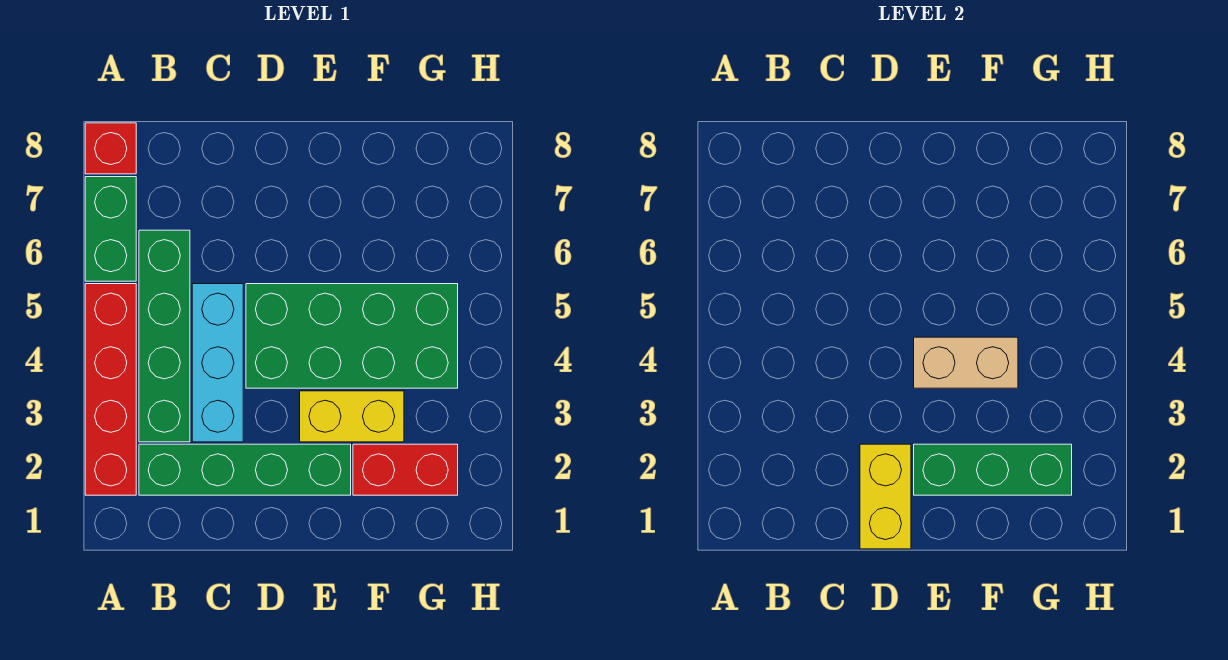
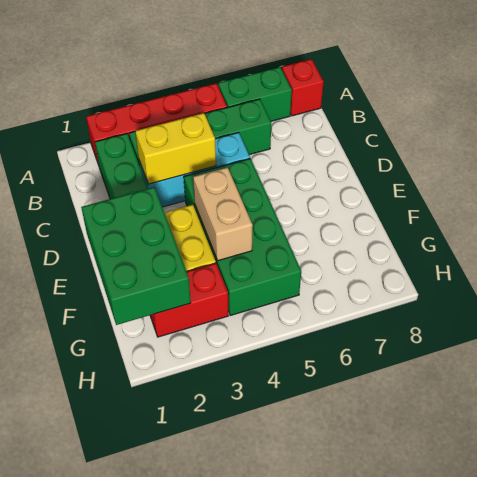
yellow 1x2 brick [860,444,911,549] -> yellow 1x2 brick moved to [135,113,216,184]
green 1x3 brick [914,444,1072,495] -> green 2x3 brick [81,187,191,325]
red 1x2 brick [353,444,458,495] -> red 1x2 brick turned to [150,263,228,337]

